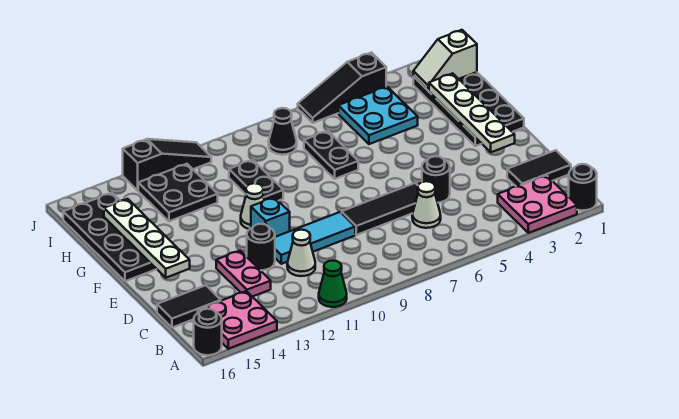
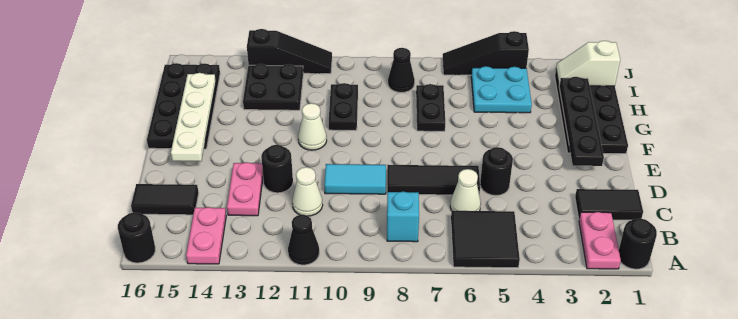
pink 2x2 plate [498,175,577,233] -> pink 1x2 plate [579,212,621,269]
none -> black 2x2 tile [451,211,520,268]
green 1x1 cone [319,261,347,307] -> black 1x1 cone [288,215,319,265]
pink 2x2 plate [198,291,277,349] -> pink 1x2 plate [186,207,226,264]
cyan 1x3 tile [275,212,355,264] -> cyan 1x2 tile [324,164,386,194]
white 1x4 plate [429,73,515,152] -> black 1x4 plate [559,77,604,166]
cyan 1x1 brick [251,197,290,237] -> cyan 1x1 brick moved to [387,192,419,242]

